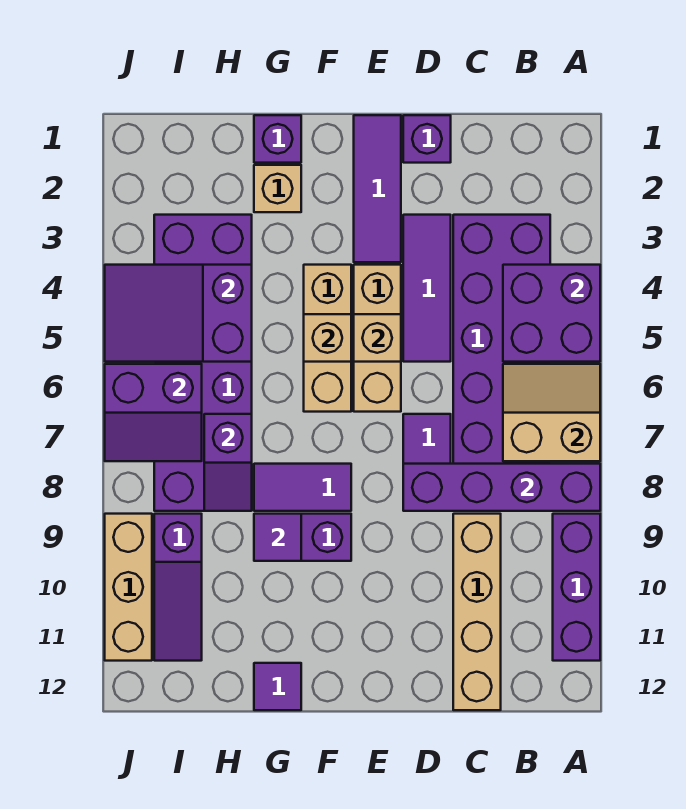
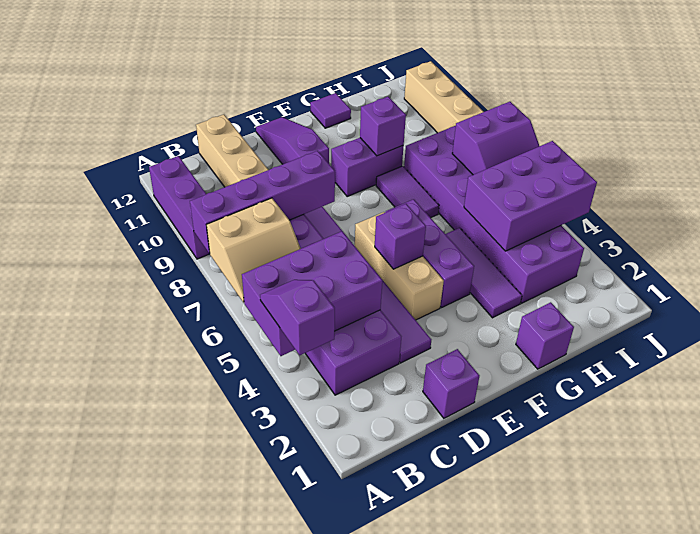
purple 2x2 brick [503,265,600,362] -> purple 2x3 brick [242,231,382,356]
purple 1x3 tile [354,115,401,262] -> purple 1x3 tile moved to [446,228,522,318]
tan 1x1 brick [354,314,401,362] -> purple 1x1 brick [375,204,426,269]
tan 1x3 brick [304,265,351,412] -> purple 1x3 brick [386,199,474,307]
tan 1x1 brick [304,314,351,362] -> none
purple 1x2 tile [254,464,351,511] -> purple 1x2 tile turned to [376,166,439,218]
tan 1x1 brick [254,165,301,212] -> none
purple 1x1 tile [254,514,301,561] -> purple 1x1 brick [360,97,406,156]
purple 2x3 slope [105,265,252,362] -> purple 2x3 brick [464,141,597,251]
purple 1x2 slope [204,414,252,511] -> purple 1x2 slope moved to [260,280,335,355]
purple 2x2 slope [105,364,202,461] -> purple 2x2 slope turned to [452,102,539,175]
purple 1x3 slope [154,514,202,661] -> purple 1x3 slope moved to [256,117,329,164]

